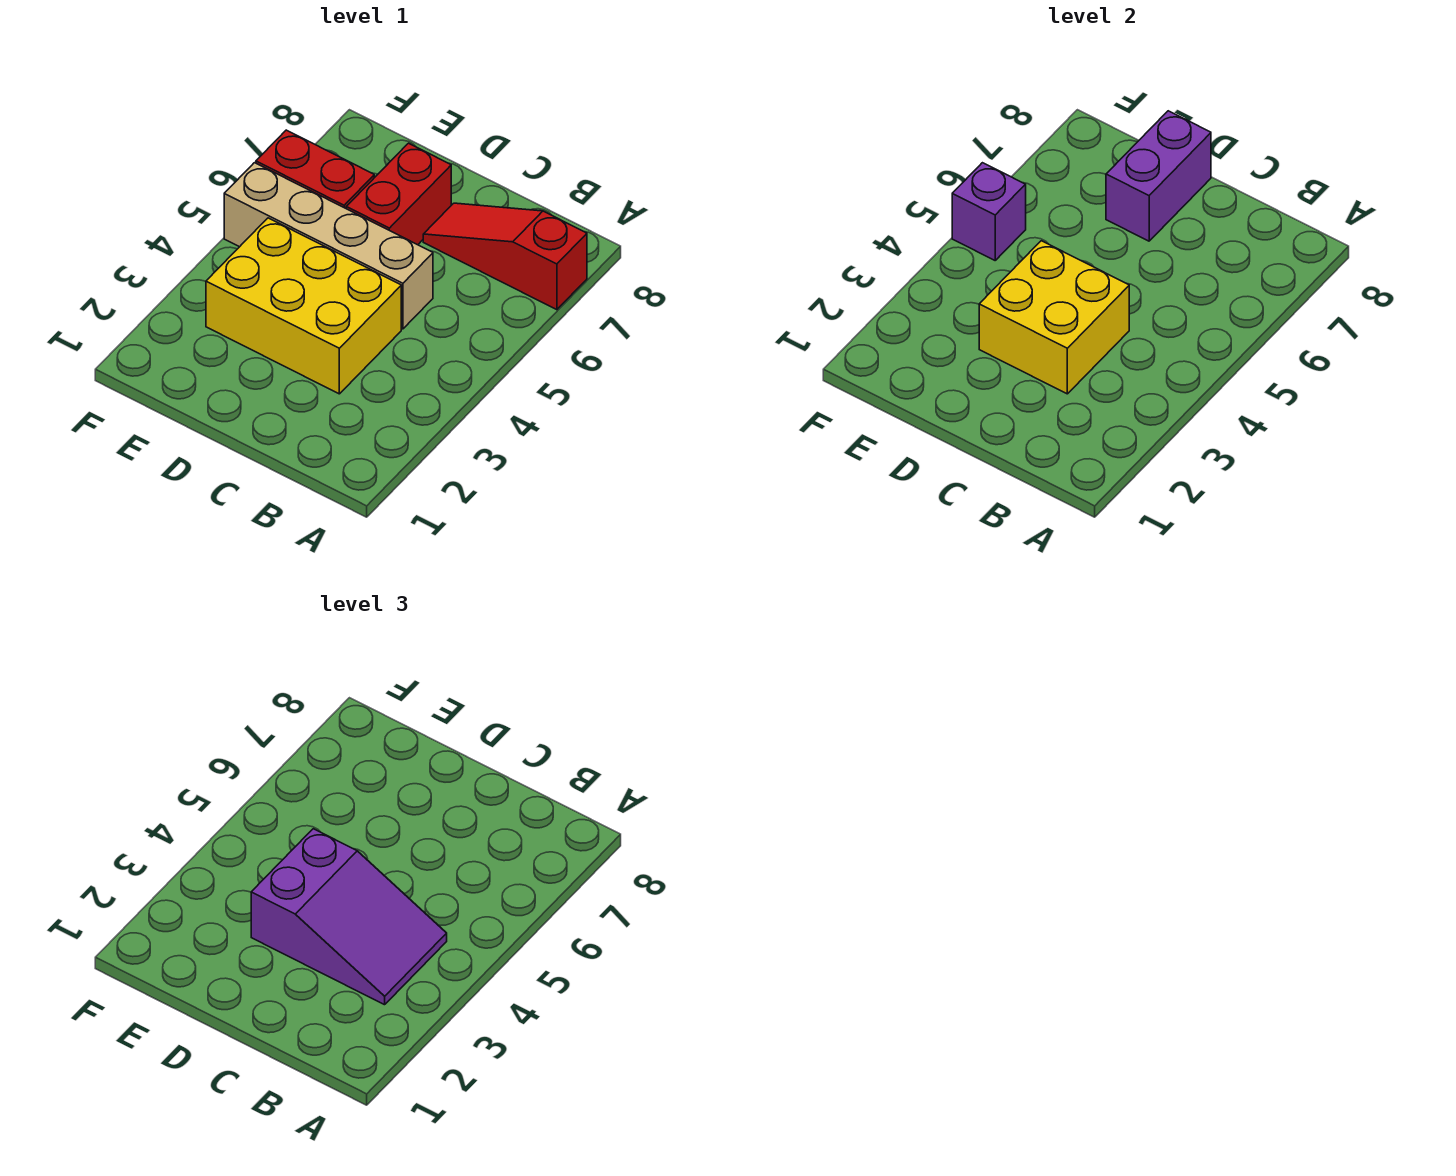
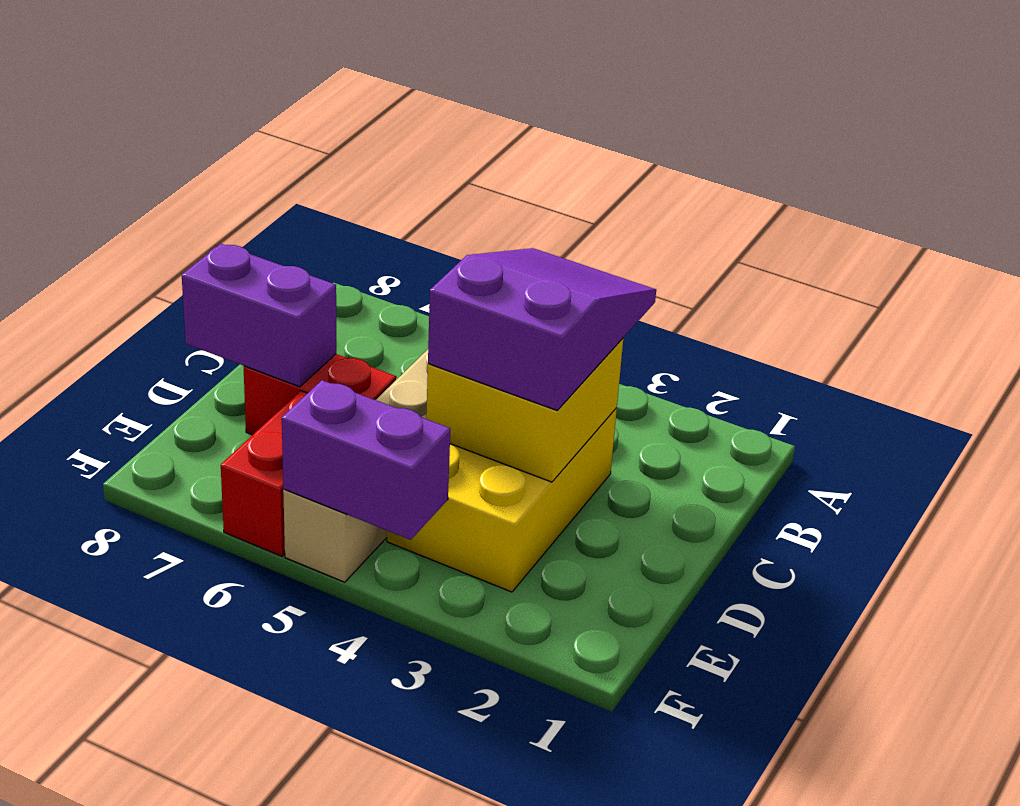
red 1x3 slope [423,203,587,310] -> none
purple 1x1 brick [952,163,1026,260] -> purple 1x2 brick [282,380,450,540]

